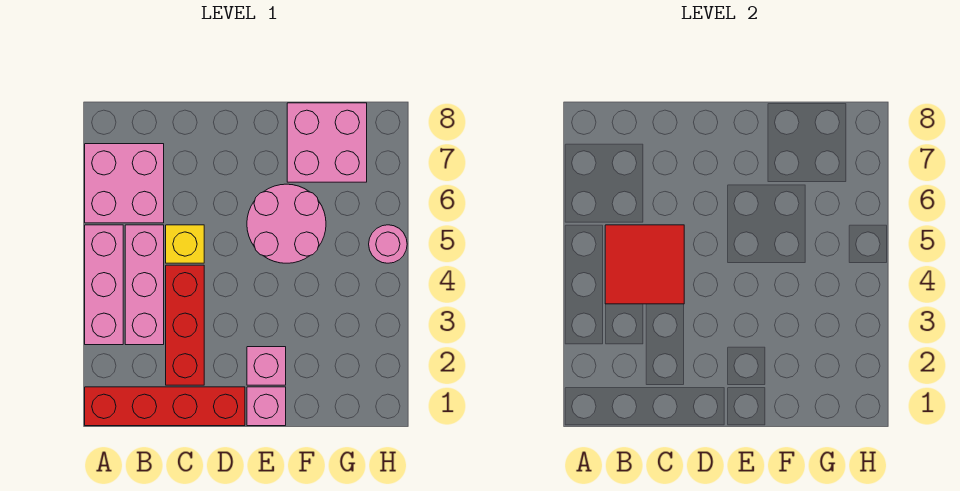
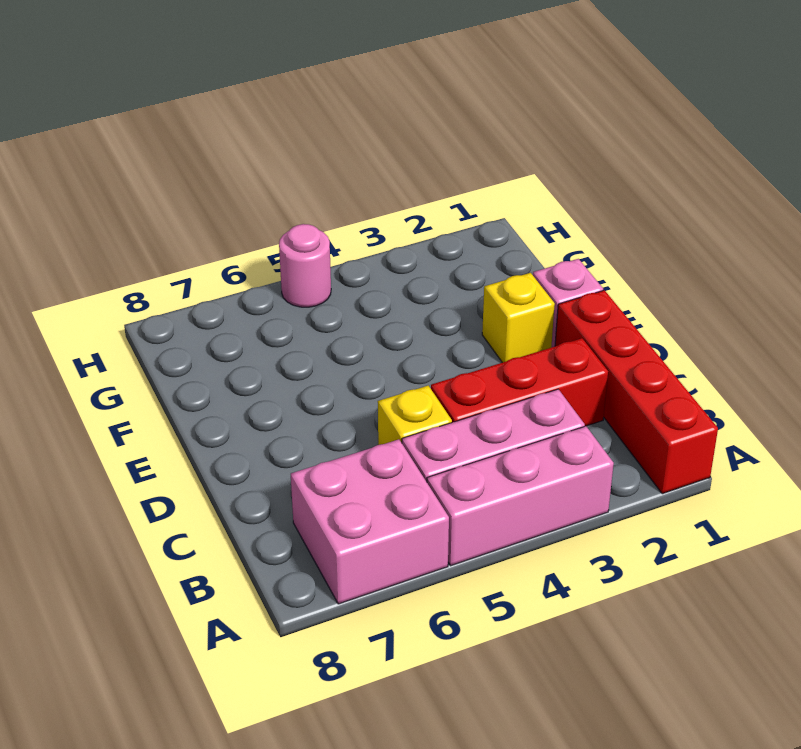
red 2x2 tile [605,225,684,304] -> none
pink 1x1 brick [247,347,286,385] -> yellow 1x1 brick [482,273,555,363]
pink 2x2 round brick [247,184,326,263] -> none
pink 2x2 brick [287,103,367,182] -> none

